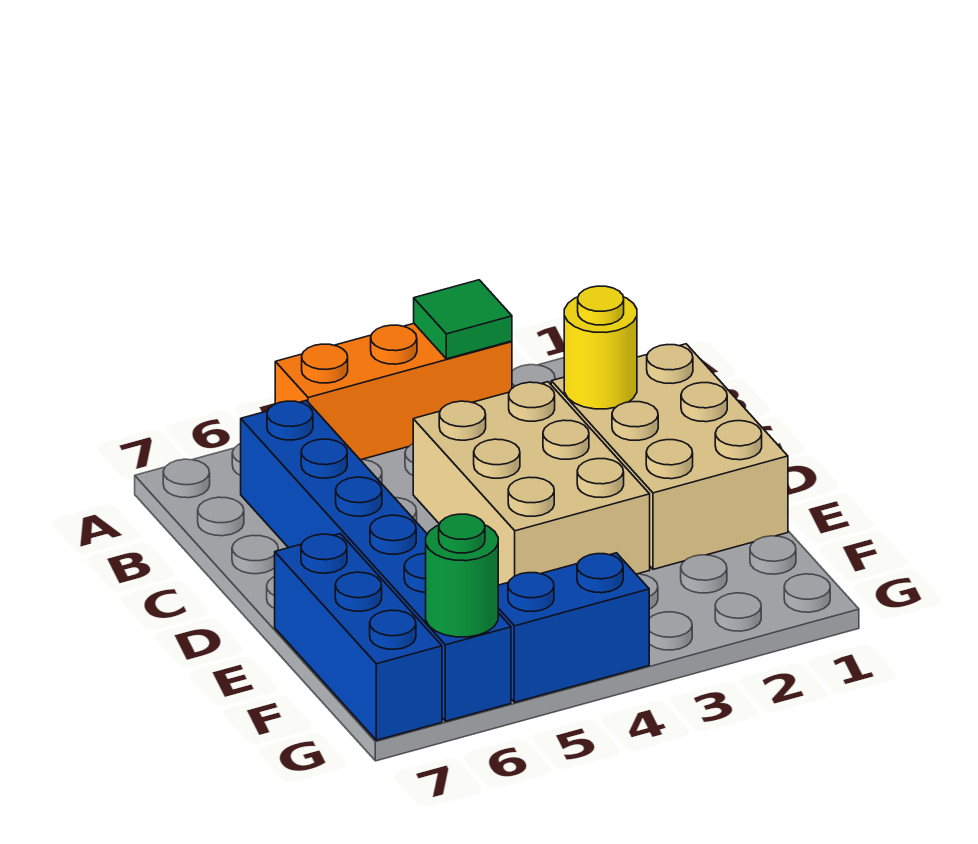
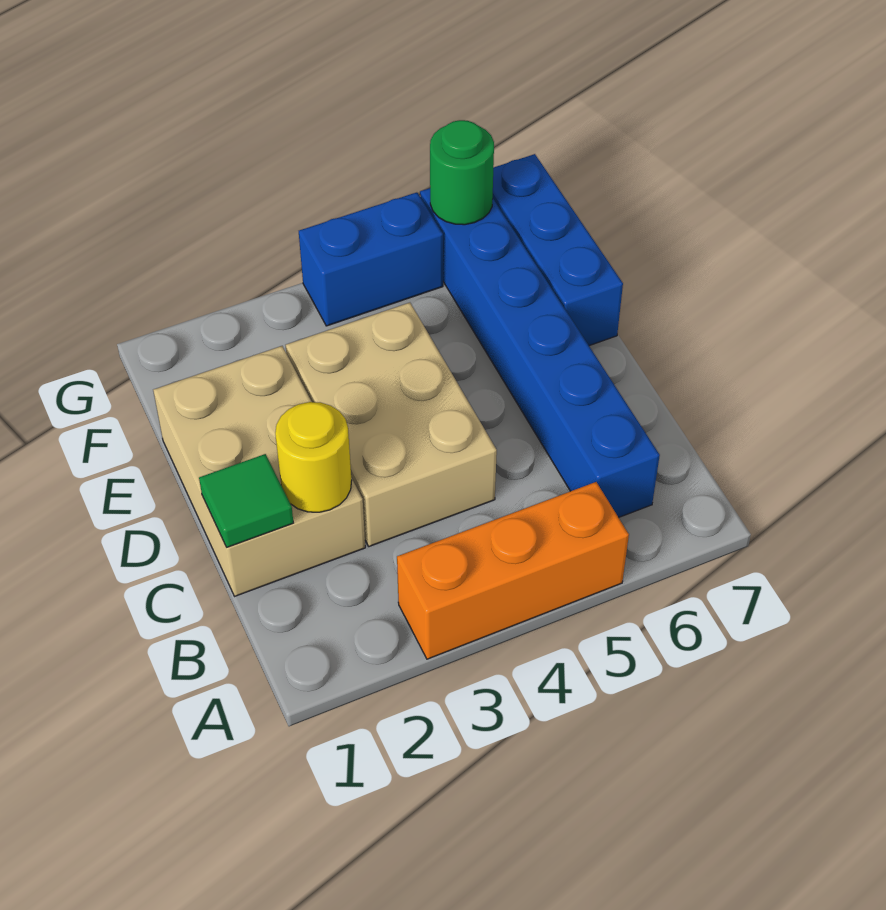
green 1x1 tile [414,280,512,359] -> green 1x1 tile moved to [199,454,293,547]

